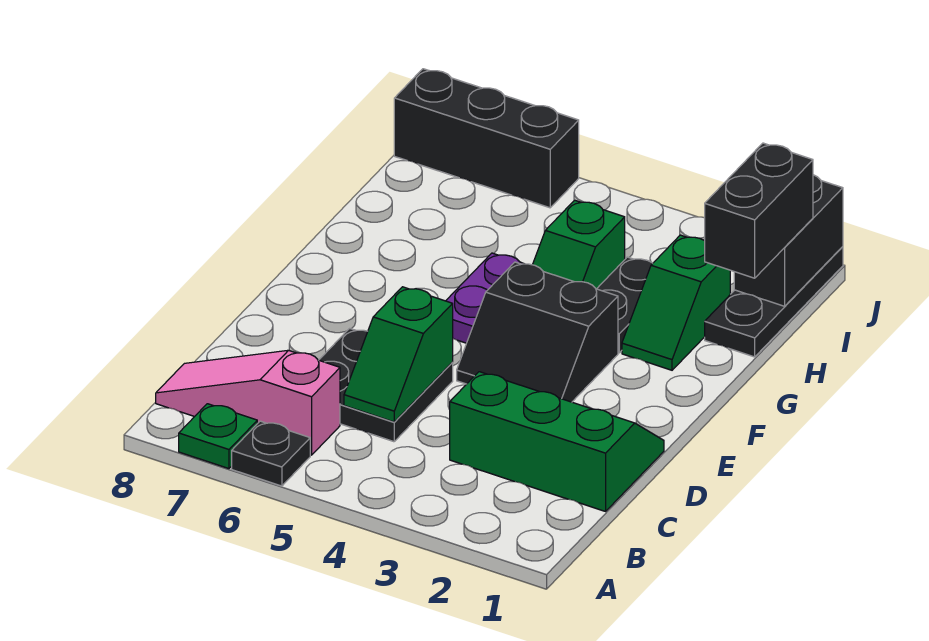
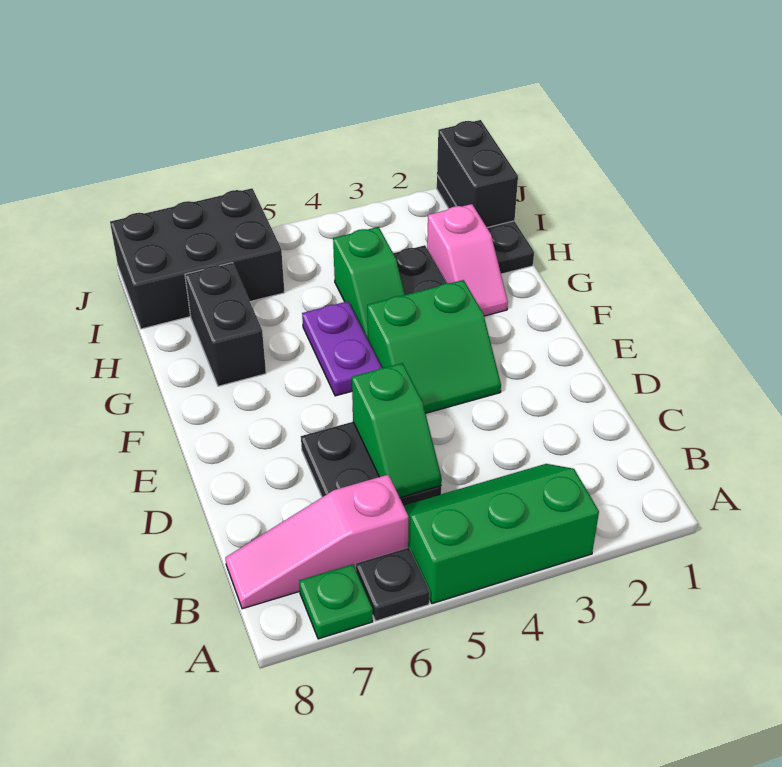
green 2x3 slope [450,372,664,511] -> green 2x3 slope moved to [404,464,599,604]
black 2x2 slope [457,262,618,402] -> green 2x2 slope [367,280,501,414]
green 1x2 slope [622,235,730,370] -> pink 1x2 slope [427,204,508,316]
black 1x2 brick [705,143,813,278] -> black 1x2 brick moved to [185,263,266,386]
black 1x3 brick [394,69,579,208] -> black 2x3 brick [110,188,285,329]

